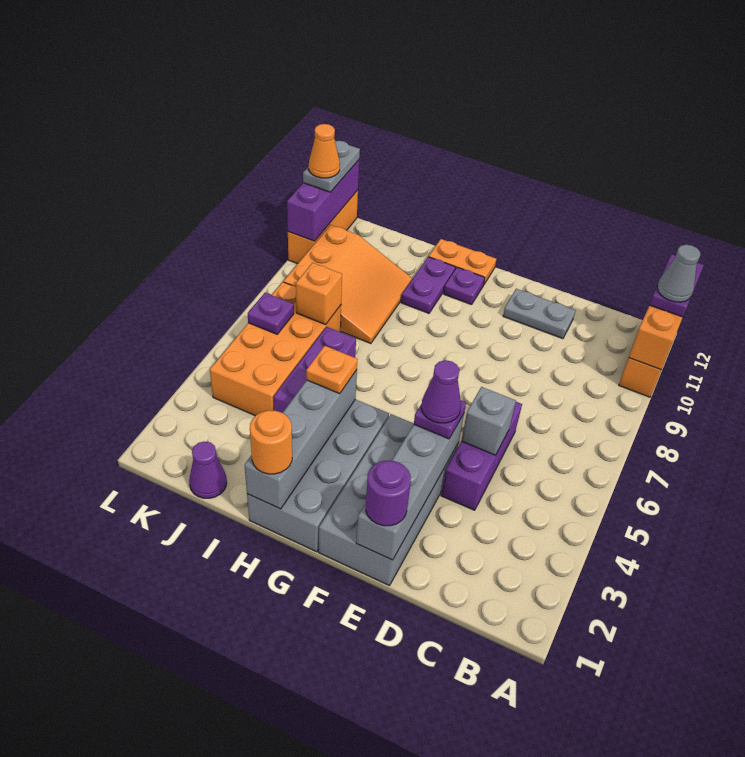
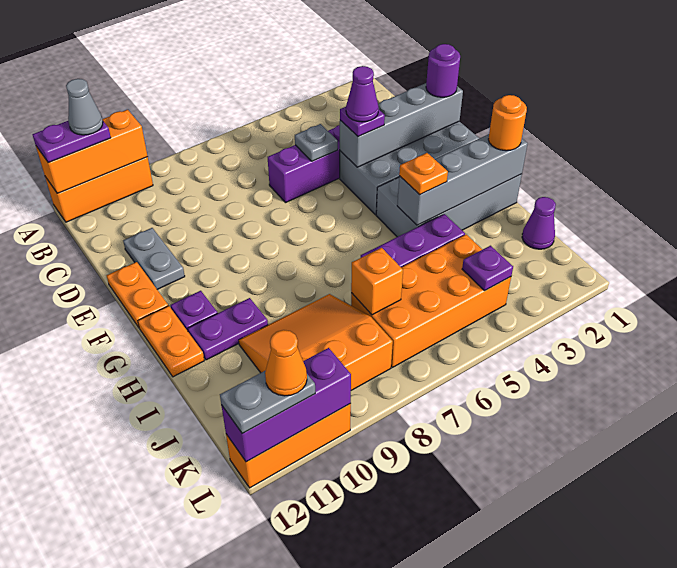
grey 1x1 brick [461,387,516,455] -> grey 1x1 plate [295,124,338,161]
none -> orange 1x2 plate [107,262,168,328]
purple 1x1 plate [248,293,294,334] -> purple 1x1 plate moved to [462,246,513,291]

